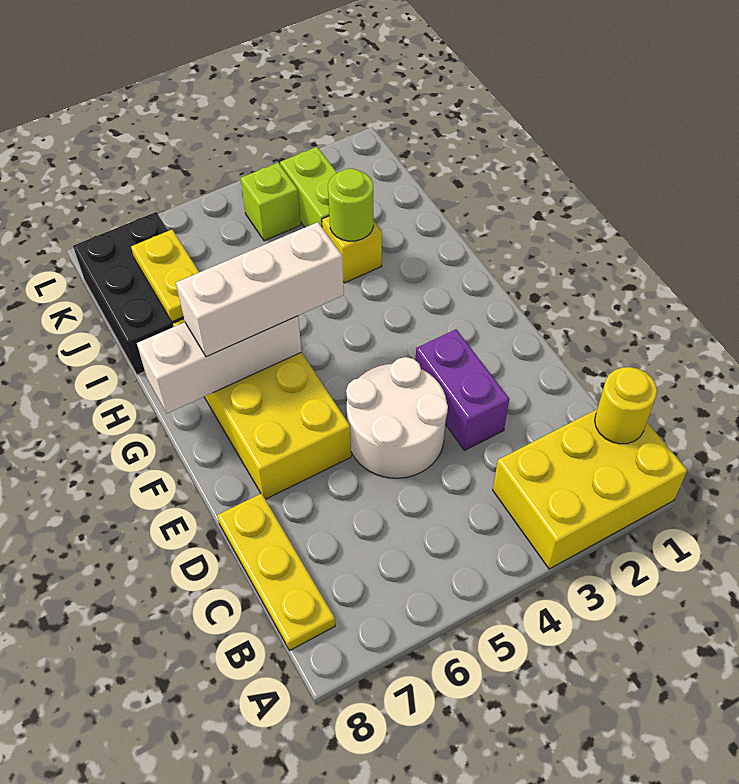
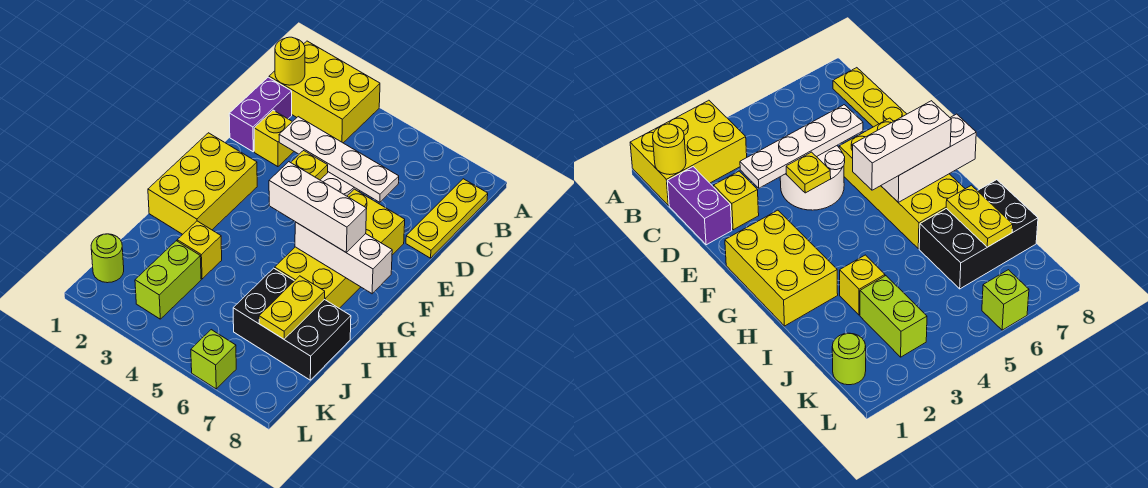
none -> yellow 1x1 brick [254,110,294,167]
purple 1x2 brick [416,329,509,450] -> purple 1x2 brick moved to [229,77,292,152]
none -> white 1x4 plate [279,117,399,202]
none -> yellow 1x1 plate [291,151,328,180]
none -> yellow 2x3 brick [148,133,257,234]
lime 1x1 round brick [328,168,374,241] -> lime 1x1 round brick moved to [91,234,124,283]
black 2x3 brick [73,212,184,375] -> black 2x3 brick turned to [233,268,351,380]
lime 1x1 brick [241,163,301,241] -> lime 1x1 brick moved to [191,330,236,389]

